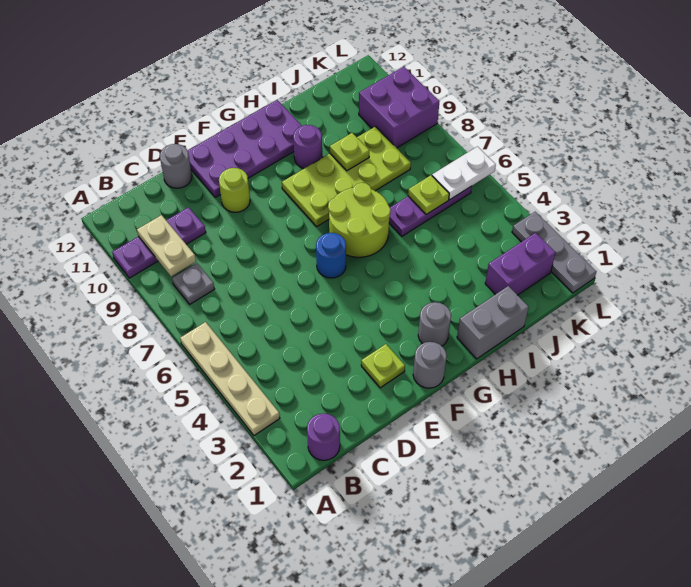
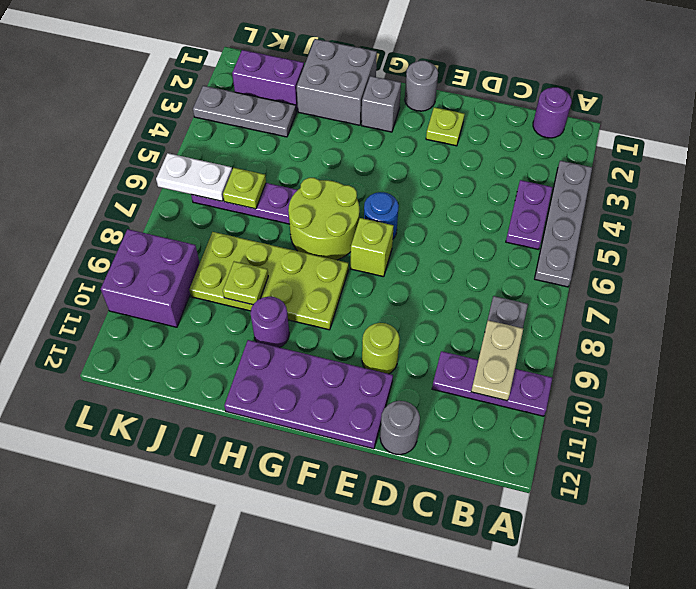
tan 1x4 plate [180,322,280,435] -> grey 1x4 plate [535,161,592,287]
none -> purple 1x2 plate [506,180,553,250]
none -> lime 1x1 brick [351,218,394,277]
grey 1x1 round brick [418,302,451,346] -> grey 1x1 brick [362,76,401,132]
grey 1x2 brick [457,286,529,359] -> grey 2x2 brick [297,39,377,125]
grey 1x3 plate [512,212,597,293] -> grey 1x3 plate turned to [193,86,296,137]

